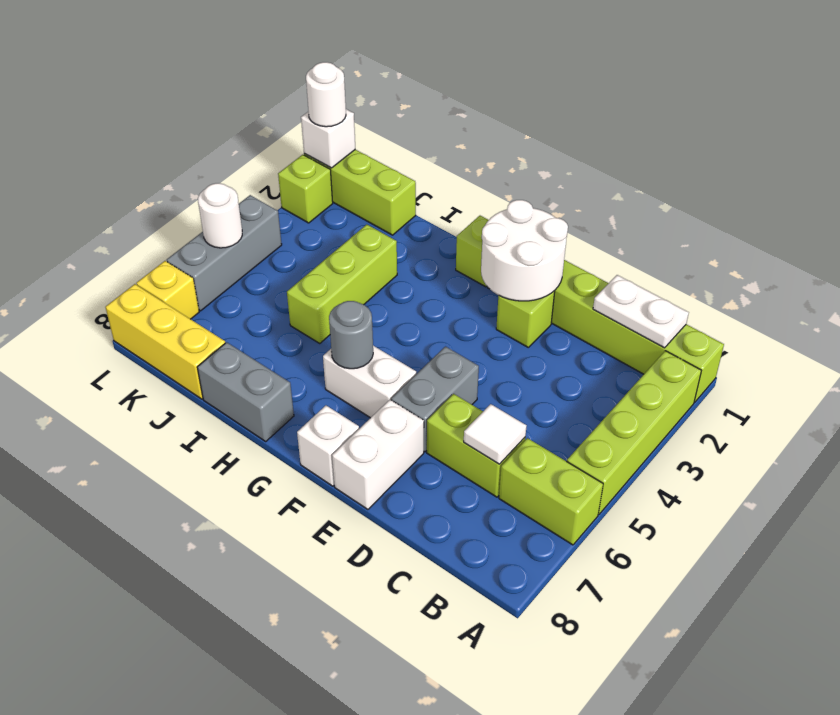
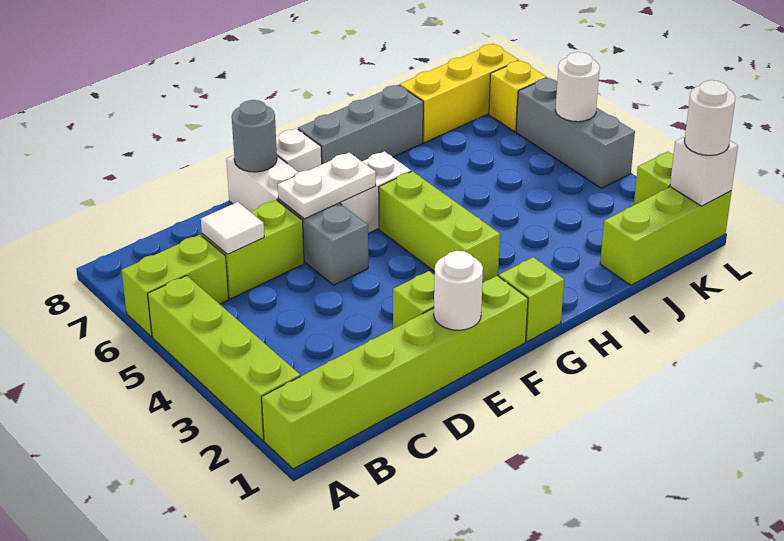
white 1x2 plate [593,275,689,348] -> white 1x2 plate moved to [278,153,376,219]
white 2x2 round brick [481,200,568,301] -> white 1x1 round brick [434,251,483,330]
grey 1x1 round brick [329,301,373,369] -> grey 1x1 round brick moved to [232,100,277,172]
grey 1x2 brick [197,342,294,441] -> grey 1x3 brick [298,85,423,164]
lime 1x3 brick [287,224,397,344] -> lime 1x3 brick moved to [379,171,500,283]

